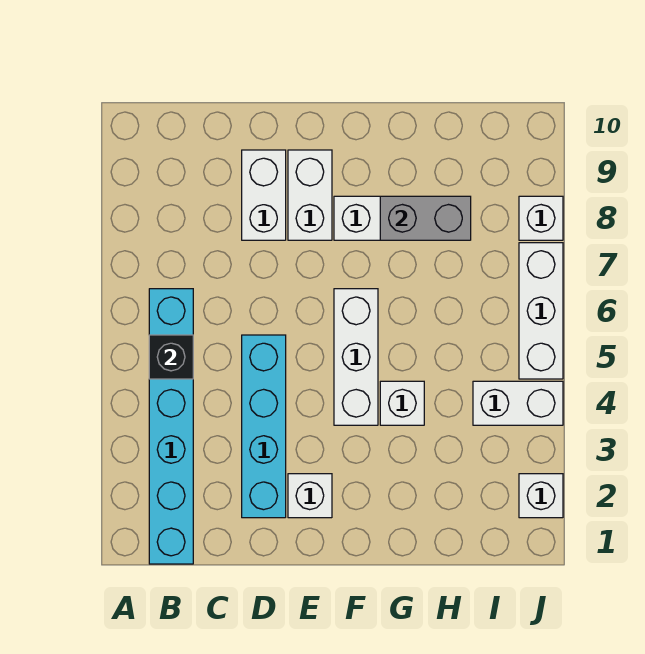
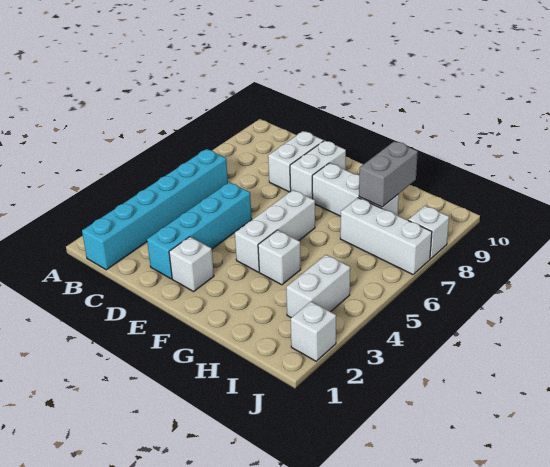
black 1x1 brick [149,335,193,379] -> none
grey 1x2 brick [380,196,471,240] -> grey 1x2 brick turned to [359,141,418,207]
white 1x2 brick [473,381,563,425] -> white 1x2 brick turned to [286,255,350,318]
white 1x3 brick [519,243,563,379] -> white 1x3 brick turned to [340,198,432,275]

